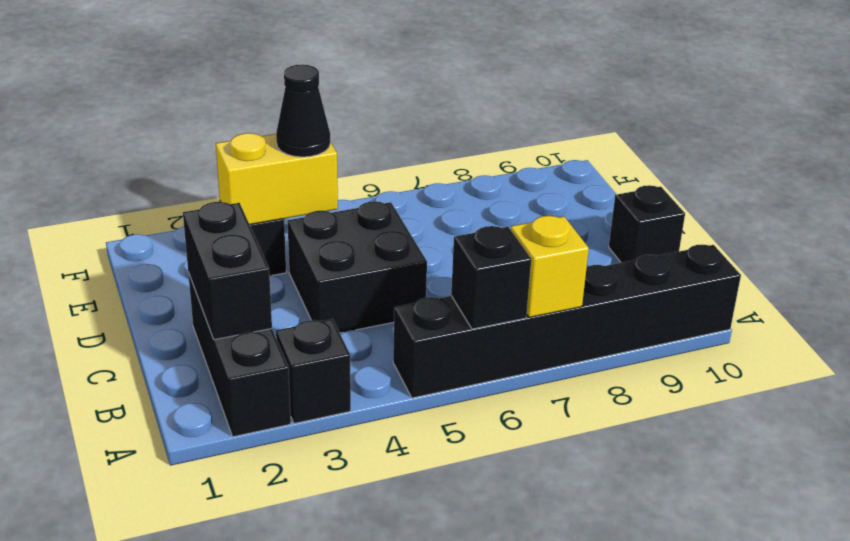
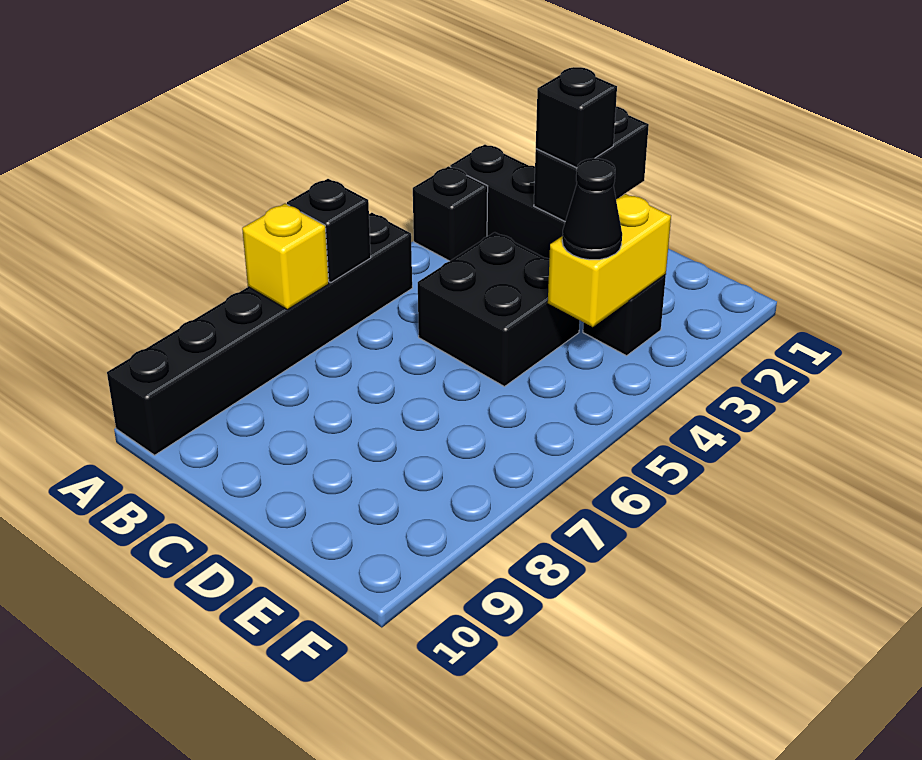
black 1x2 brick [183,202,272,340] -> black 1x2 brick turned to [534,107,649,221]
black 1x1 brick [609,185,685,263] -> black 1x1 brick moved to [536,67,617,168]

